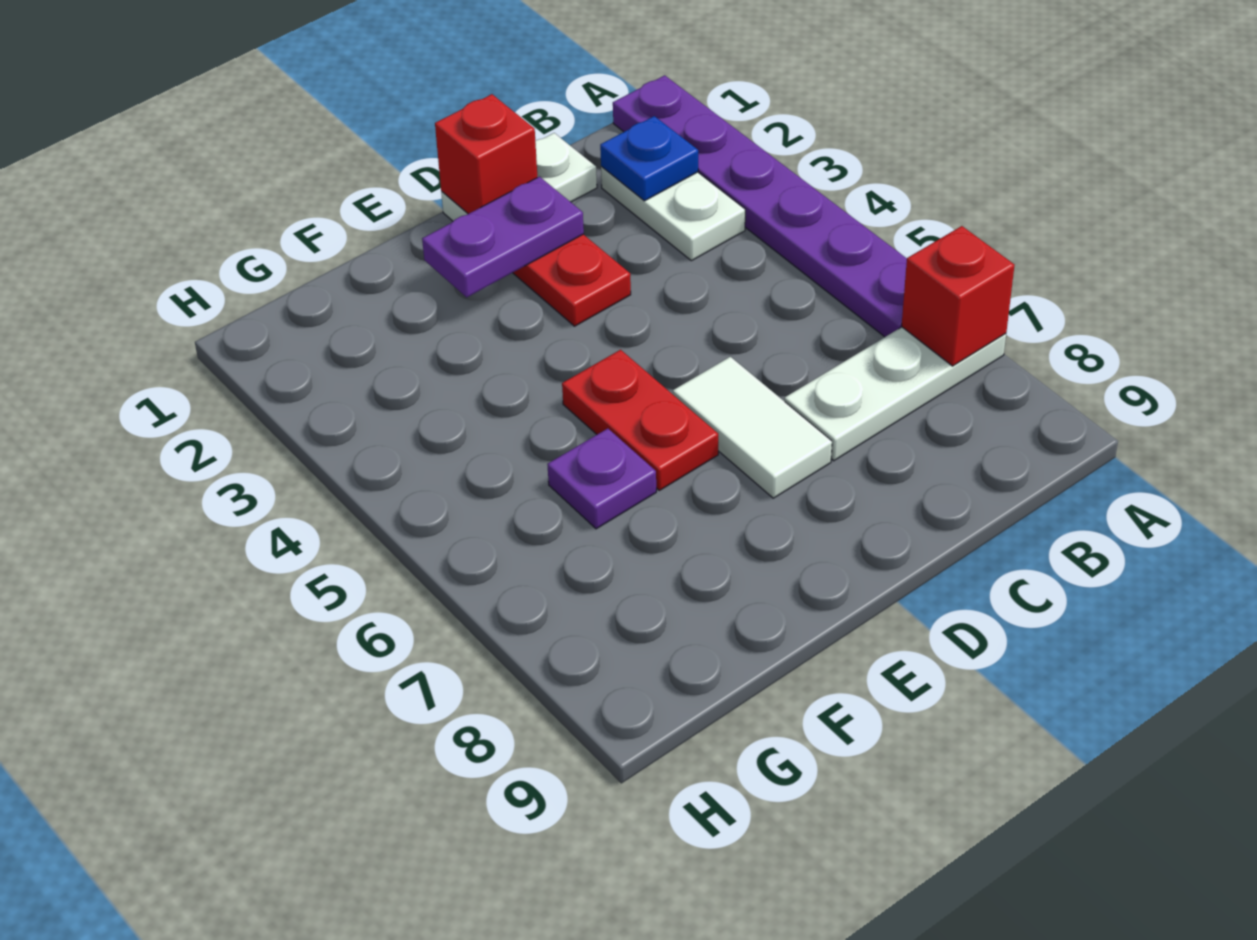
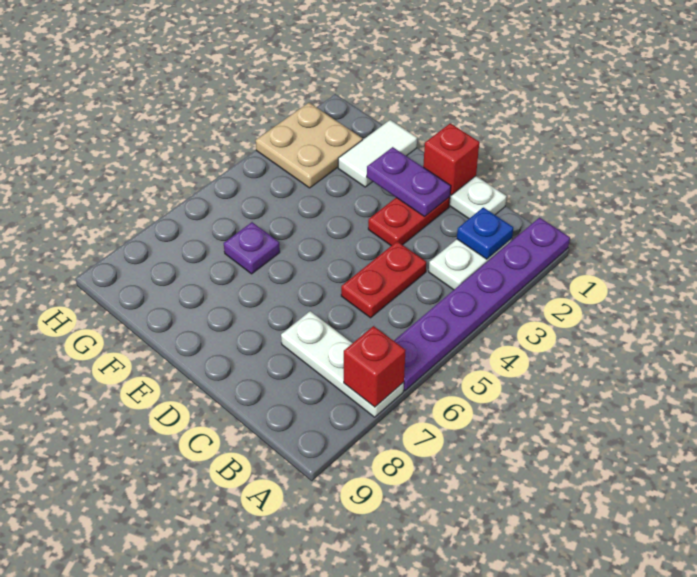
white 1x2 tile [673,357,832,498] -> white 1x2 tile moved to [338,120,417,187]
red 1x2 plate [562,350,718,490] -> red 1x2 plate moved to [341,241,426,318]
none -> tan 2x2 plate [256,103,363,188]

